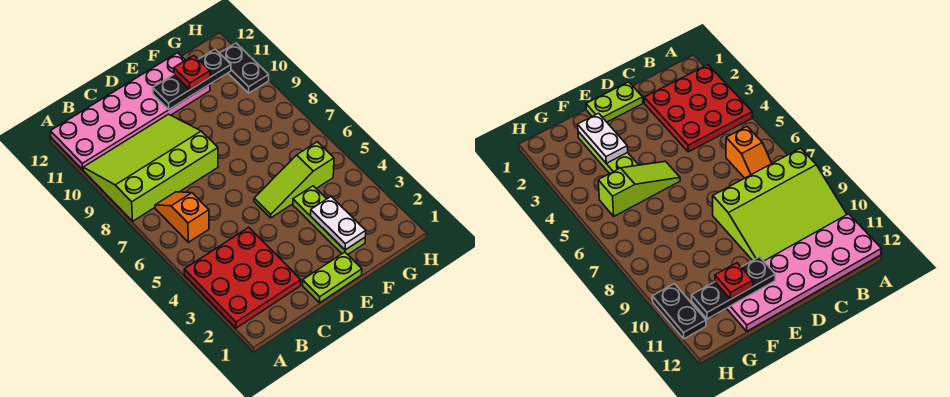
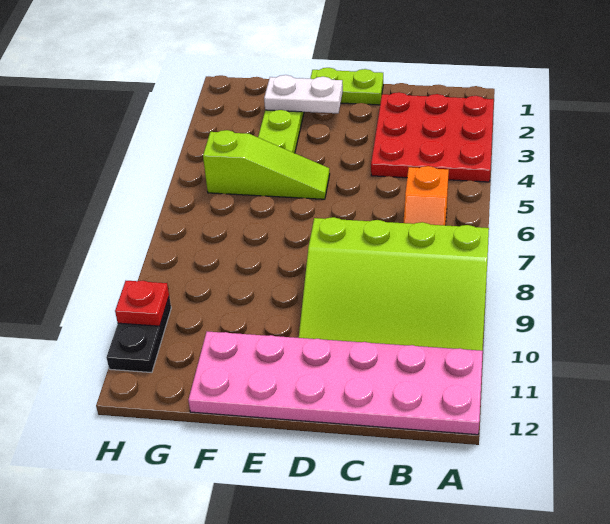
black 1x3 plate [153,49,231,109] -> none
white 1x2 plate [311,197,366,250] -> white 1x2 plate turned to [264,75,343,113]
red 1x1 plate [174,55,210,89] -> red 1x1 plate moved to [115,281,169,326]

